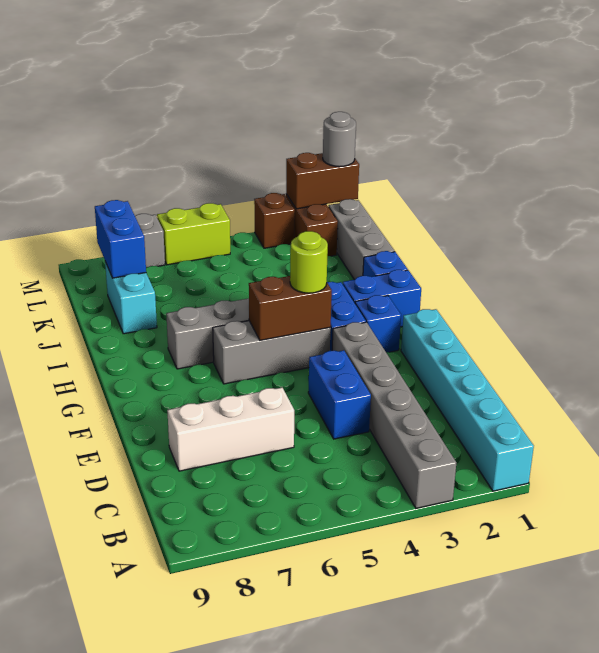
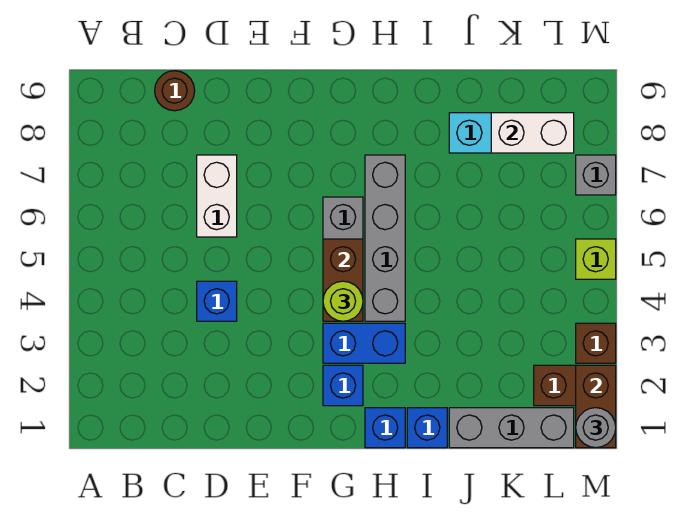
cyan 1x6 brick [401,309,534,491] -> none
grey 1x6 brick [332,322,456,508] -> none
none -> brown 1x1 round brick [155,71,195,111]
blue 1x2 brick [308,350,371,439] -> blue 1x1 brick [197,281,237,321]
white 1x3 brick [167,388,294,471] -> white 1x2 brick [197,155,237,237]
blue 1x2 brick [343,270,421,327] -> blue 1x1 brick [365,408,405,448]
blue 1x2 brick [95,200,146,278] -> white 1x2 brick [491,113,574,153]
lime 1x2 brick [157,203,230,265] -> lime 1x1 brick [576,239,616,279]

